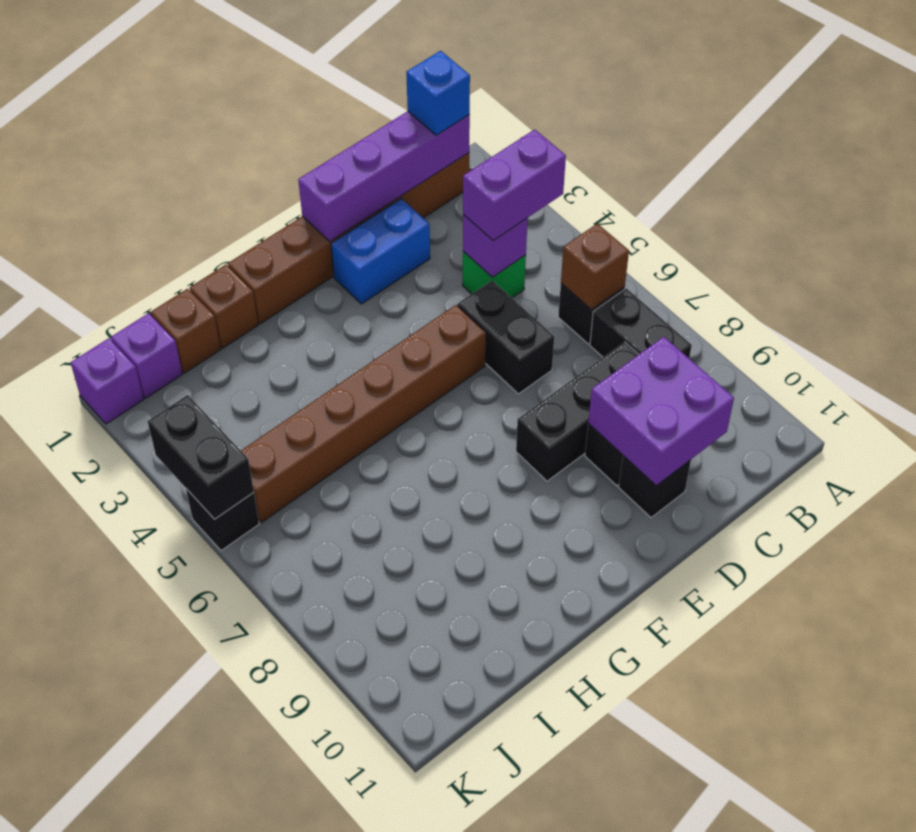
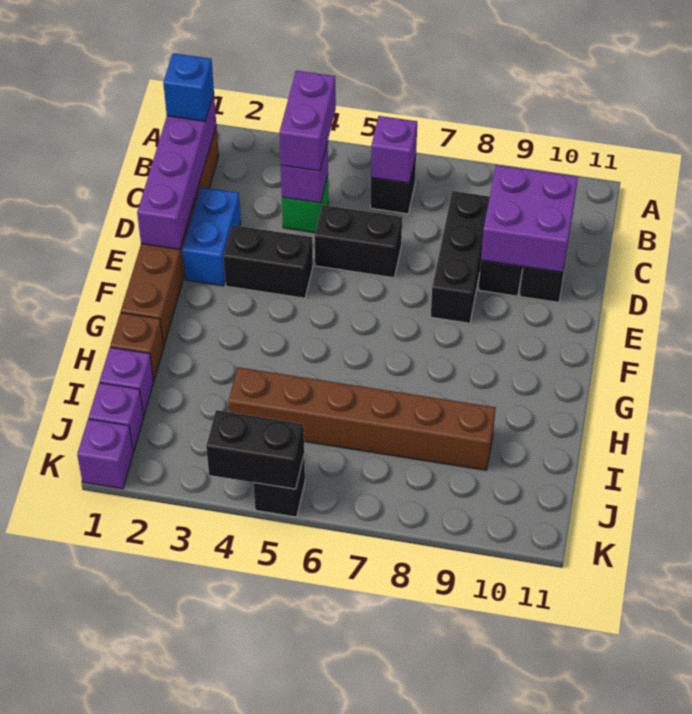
brown 1x1 brick [561,224,629,309] -> purple 1x1 brick [371,116,417,183]
black 1x2 brick [590,288,692,358] -> black 1x2 brick moved to [223,225,313,298]
brown 1x6 brick [241,305,486,522] -> brown 1x6 brick turned to [229,367,496,470]
brown 1x1 brick [151,289,221,373] -> purple 1x1 brick [99,347,154,416]

